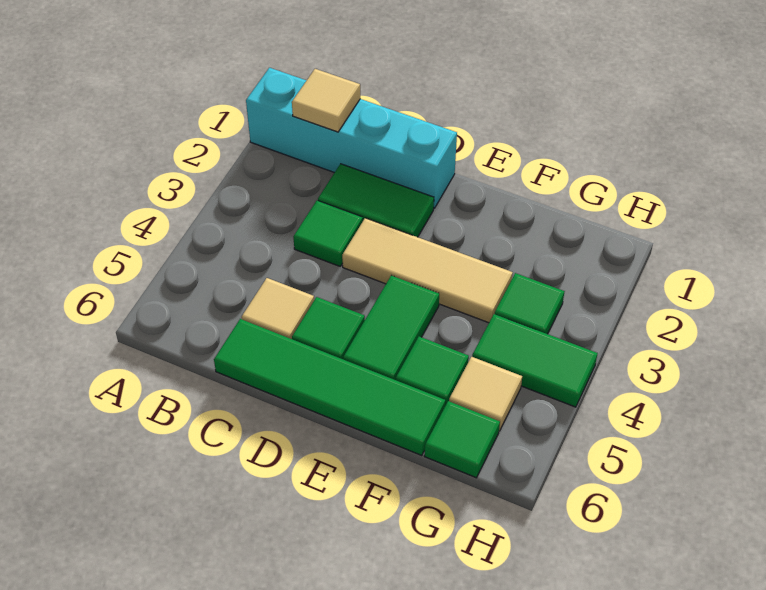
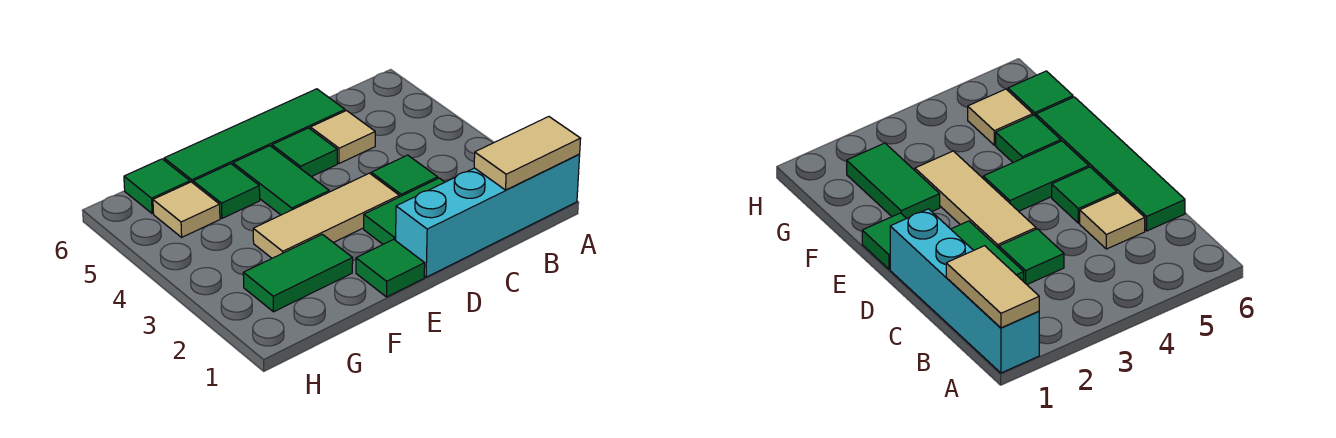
tan 1x1 tile [292,69,360,132] -> tan 1x2 tile [474,117,581,190]
green 1x1 tile [495,273,565,334] -> green 1x1 tile moved to [356,239,425,297]
green 1x2 tile [472,314,598,407] -> green 1x2 tile moved to [243,234,353,312]

